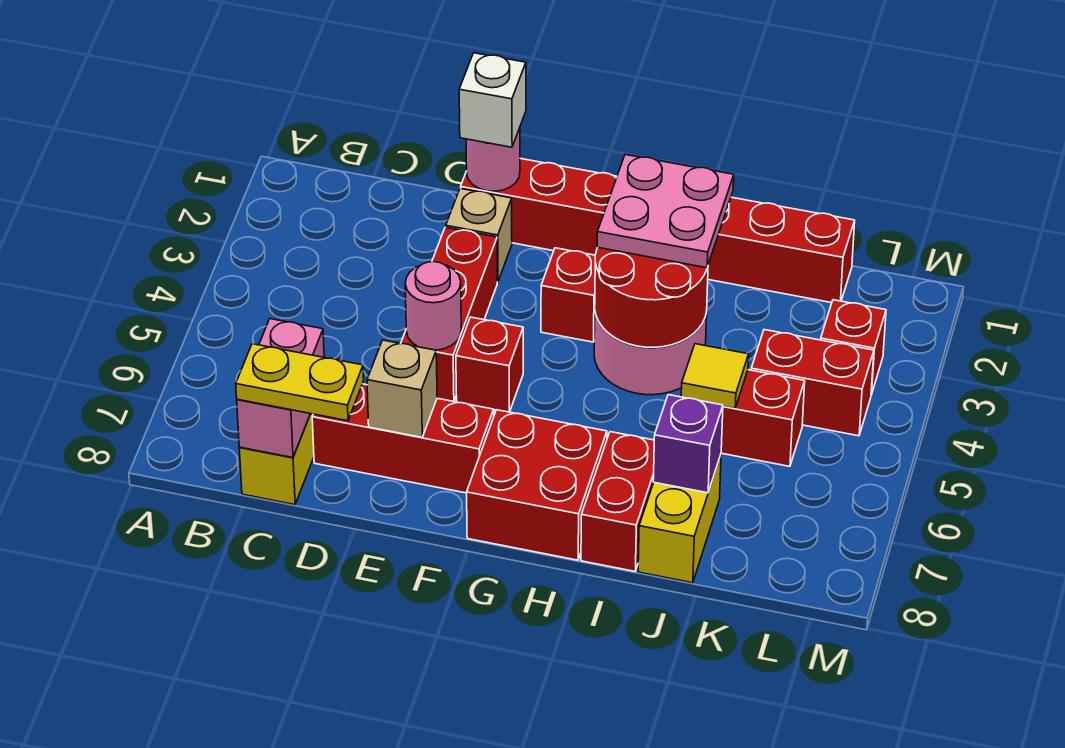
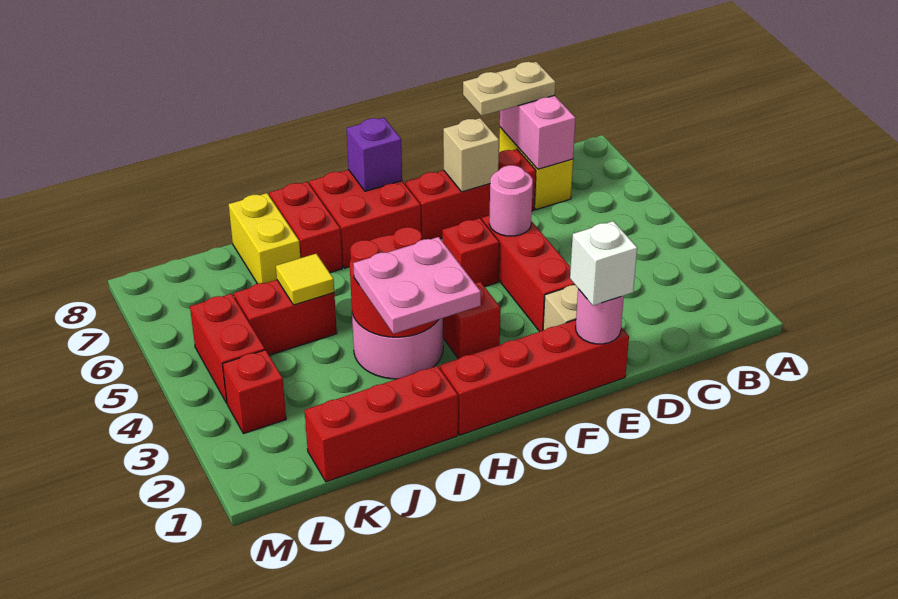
yellow 1x2 plate [236,344,364,421] -> tan 1x2 plate [463,62,556,116]
purple 1x1 brick [653,395,723,493] -> purple 1x1 brick moved to [347,118,402,191]
red 1x2 brick [751,330,874,436] -> red 1x2 brick turned to [190,294,265,403]

